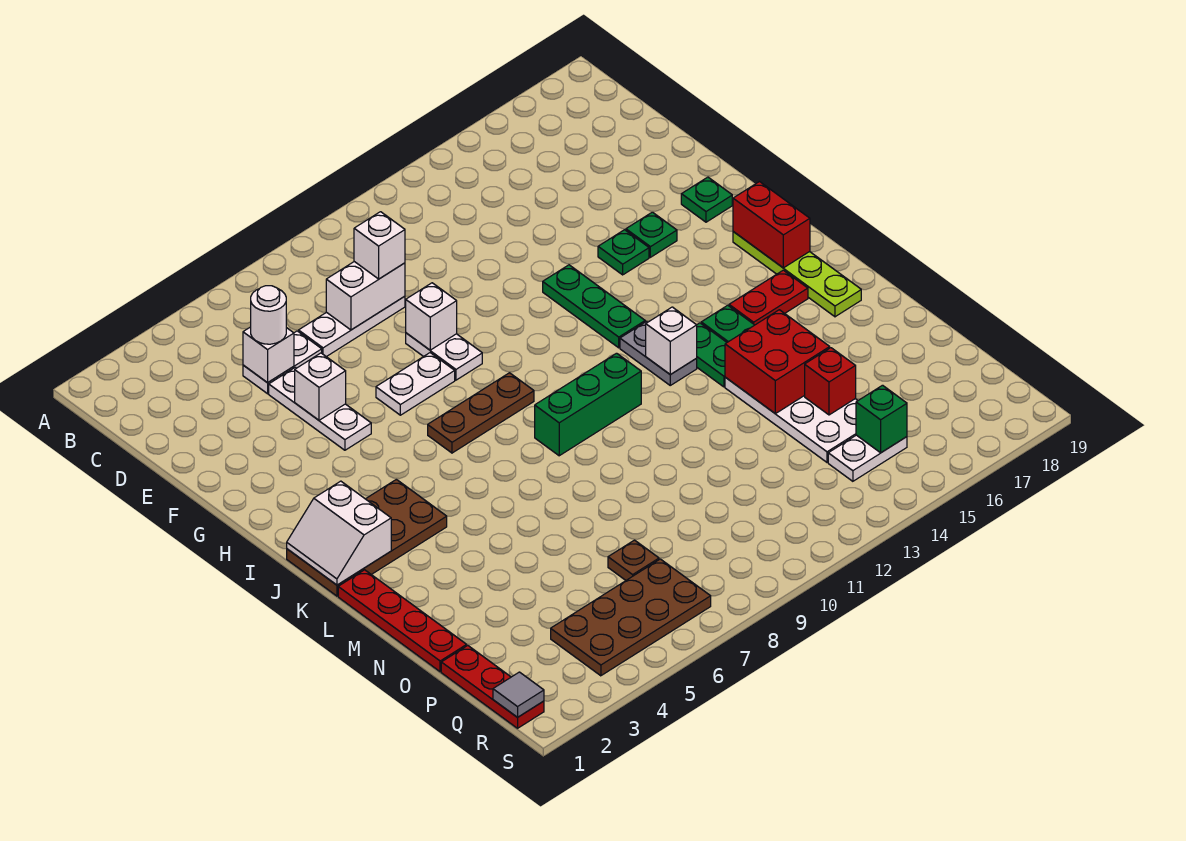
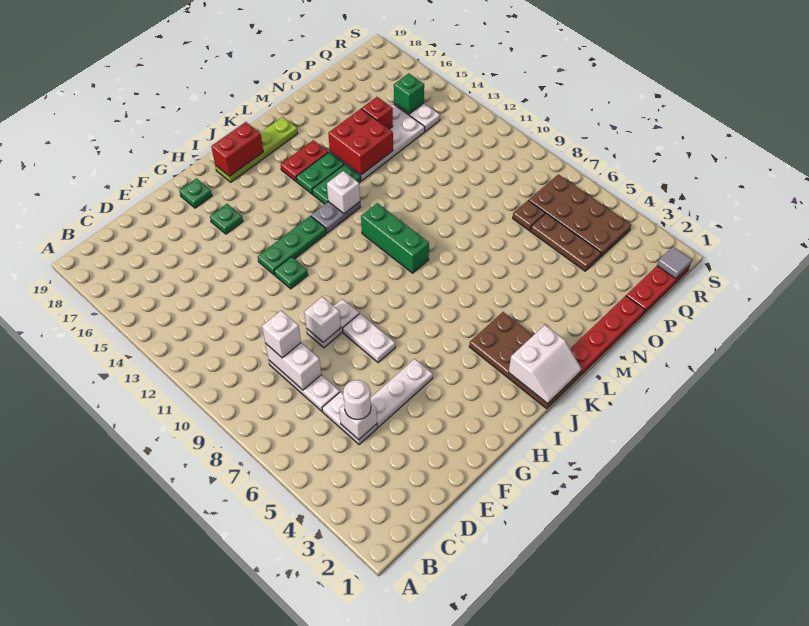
white 1x1 brick [295,353,346,420] -> none
green 1x1 plate [598,230,649,275] -> green 1x1 plate moved to [274,257,308,289]
brown 1x3 plate [428,373,534,453] -> brown 1x3 plate moved to [531,213,601,271]
red 1x2 plate [729,270,808,325] -> red 1x2 plate turned to [281,140,328,182]

